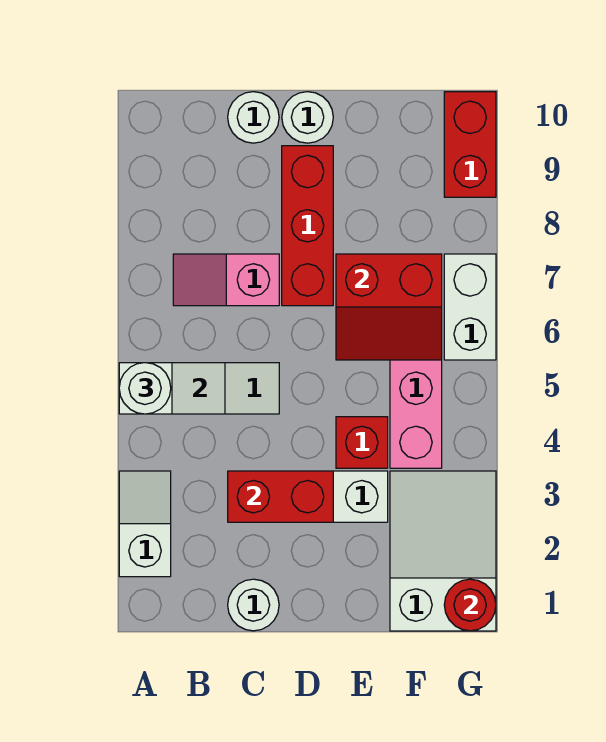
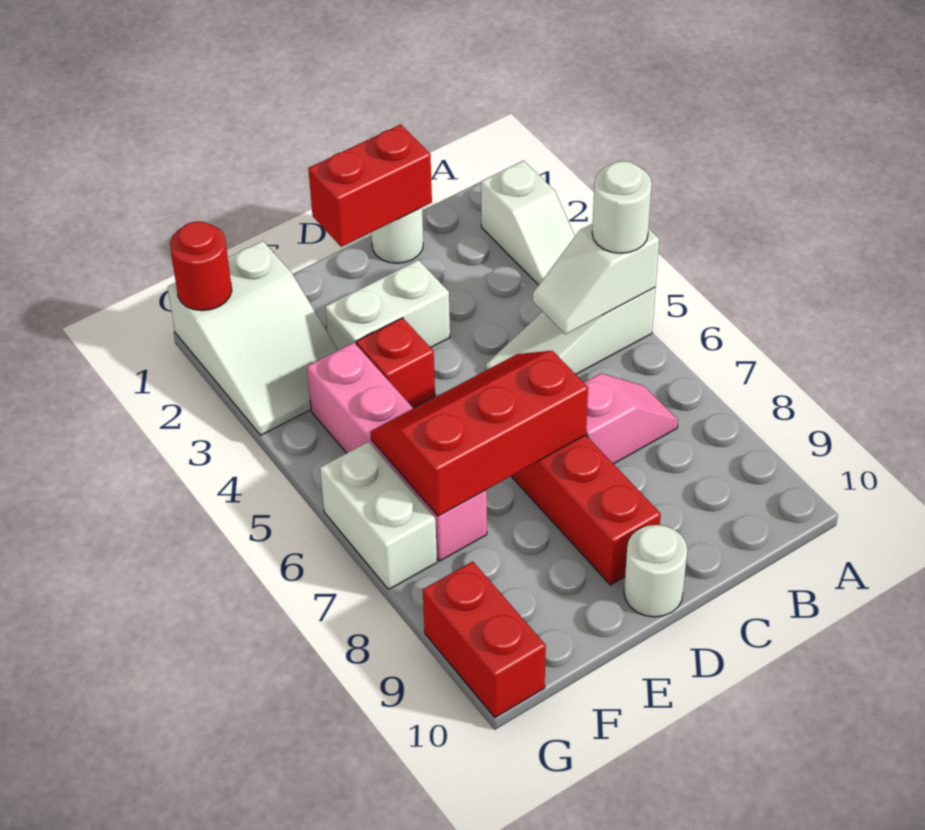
red 1x2 brick [228,471,333,522] -> red 1x2 brick moved to [308,124,432,247]
white 1x1 round brick [228,92,279,143] -> none
red 2x2 slope [336,254,442,360] -> red 2x3 slope [371,351,588,516]

